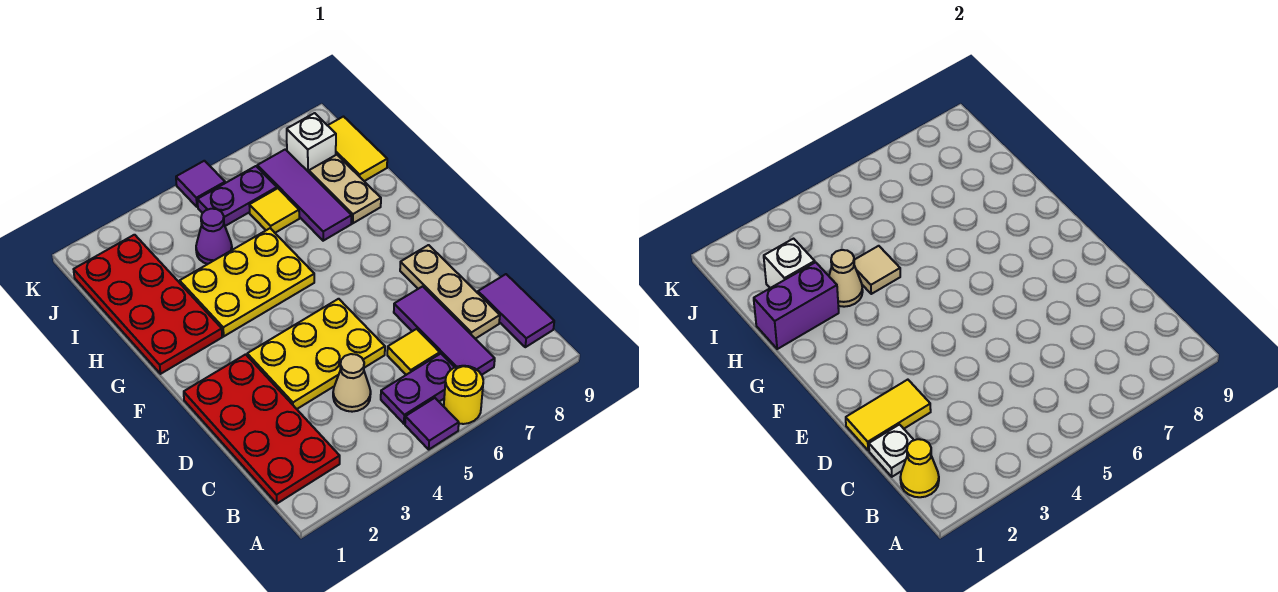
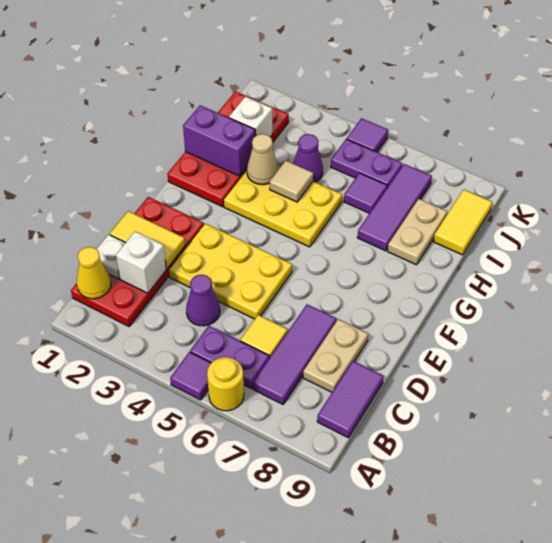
tan 1x1 cone [333,354,371,412] -> purple 1x1 cone [186,274,220,326]
tan 1x3 plate [400,245,500,339] -> tan 1x2 plate [303,319,368,392]
yellow 1x1 tile [249,188,299,233] -> purple 1x1 tile [344,173,387,213]
white 1x1 brick [287,113,336,172] -> white 1x1 brick moved to [116,231,166,293]

